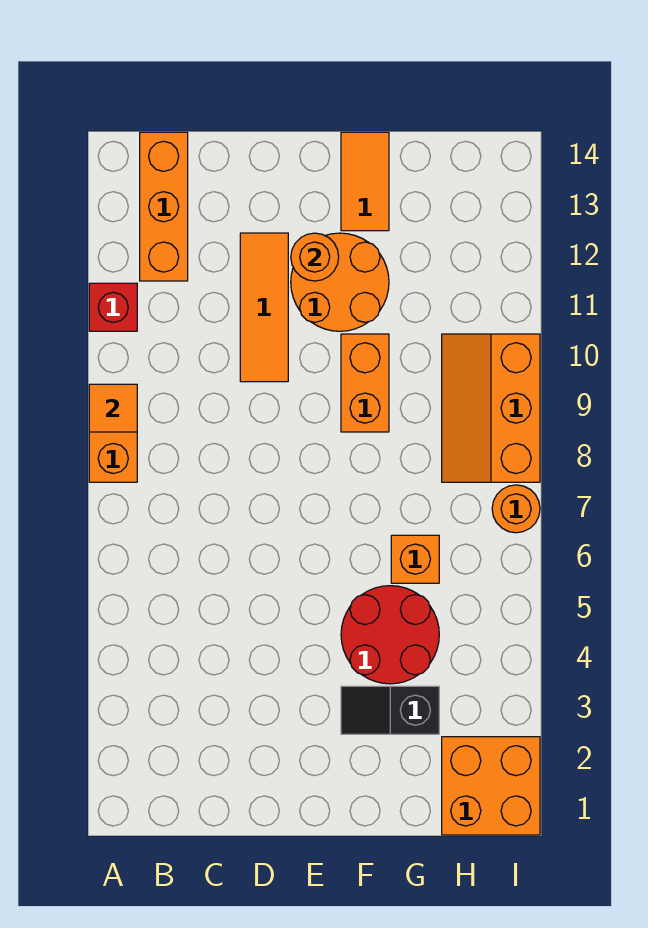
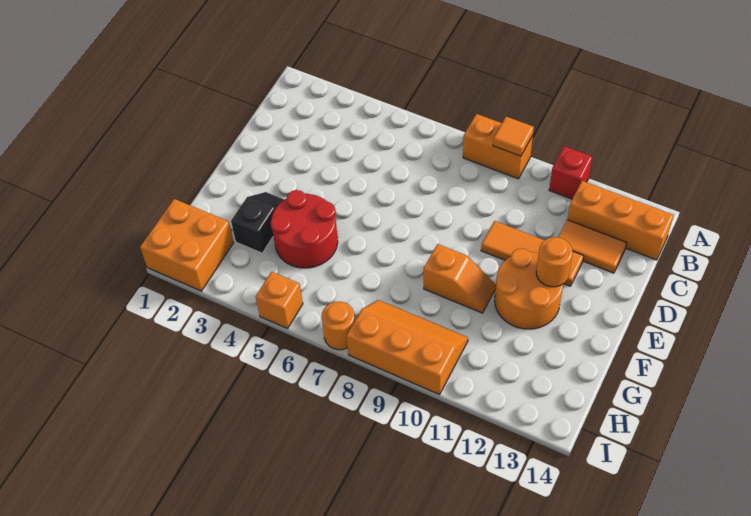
orange 1x2 brick [341,334,389,432] -> orange 1x2 slope [424,244,496,313]
orange 1x2 tile [341,132,389,231] -> orange 1x2 tile moved to [558,220,627,273]
orange 1x1 brick [391,535,439,583] -> orange 1x1 brick moved to [256,272,303,329]

